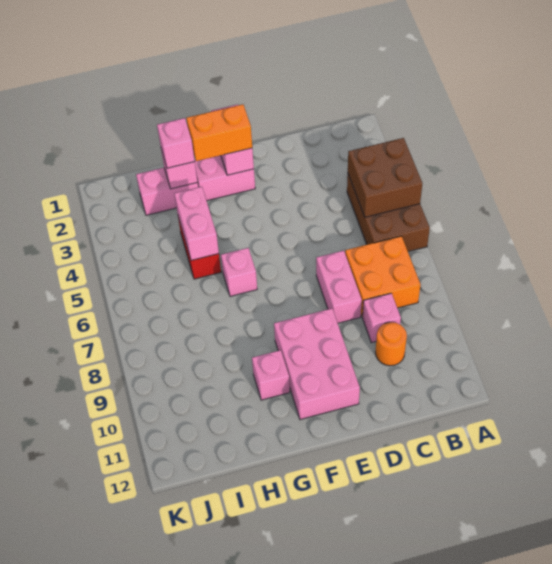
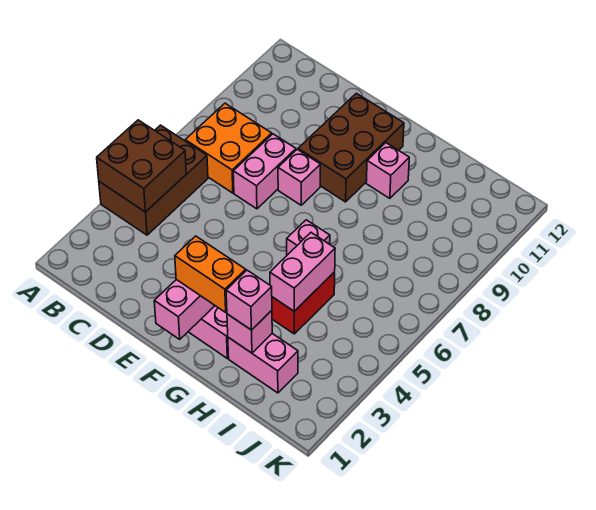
pink 1x1 brick [363,293,401,343] -> pink 1x1 brick moved to [278,149,320,205]
orange 1x1 round brick [375,322,407,366] -> none
pink 2x3 brick [274,308,360,420] -> brown 2x3 brick [298,93,404,202]

